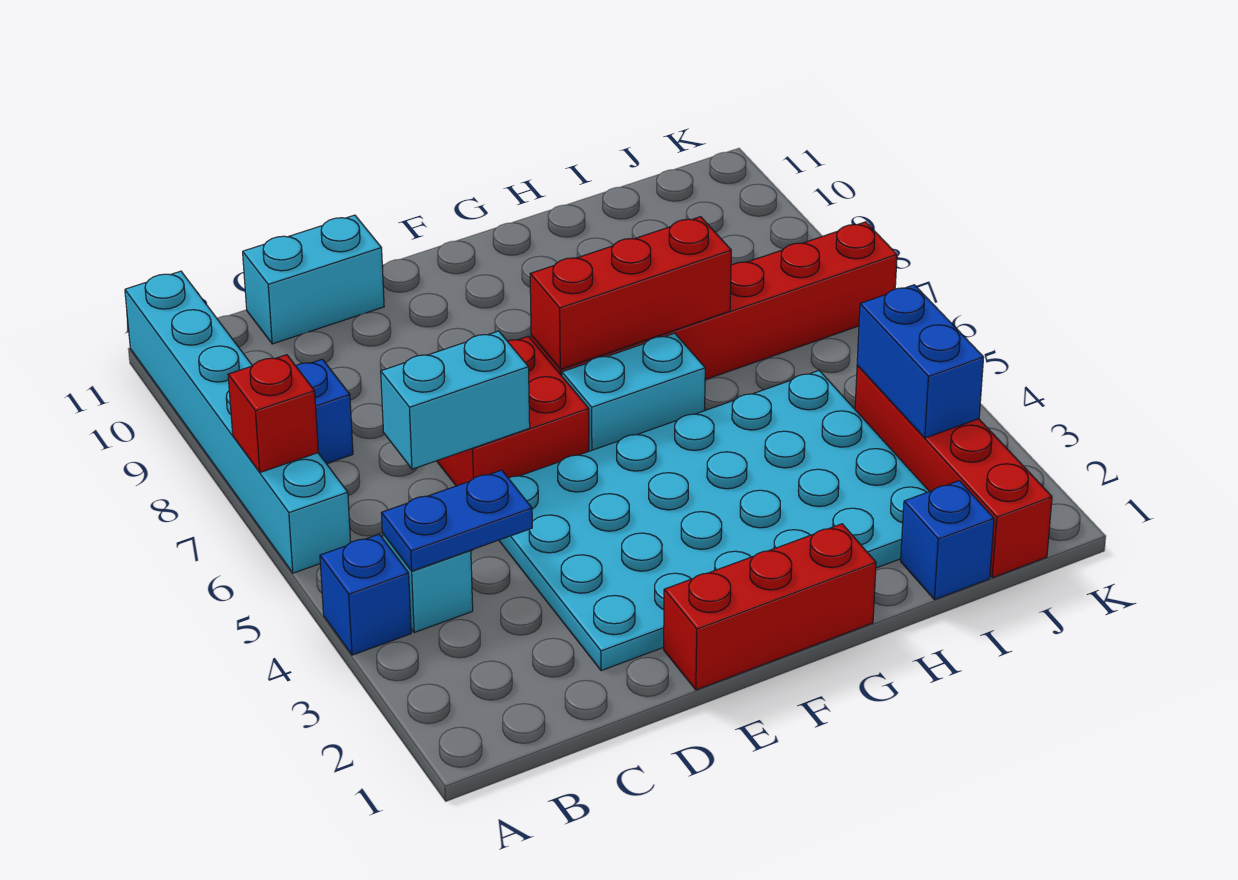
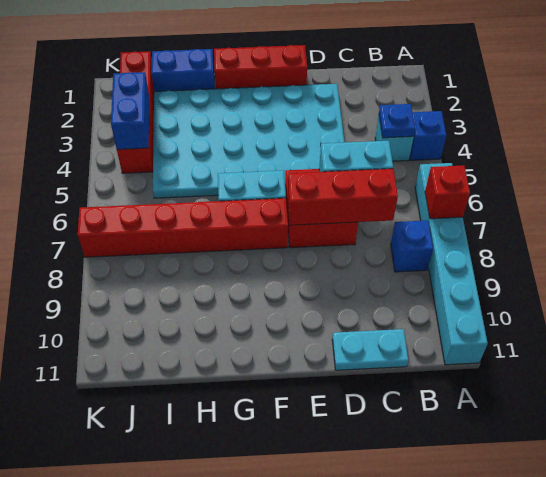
blue 1x2 plate [381,470,532,571] -> blue 1x1 plate [379,104,415,138]
cyan 1x2 brick [243,215,384,344] -> cyan 1x2 plate [332,329,408,370]
red 1x3 brick [530,217,731,369] -> red 1x3 brick moved to [288,169,398,225]
blue 1x1 brick [901,481,994,600] -> blue 1x2 brick [152,49,215,91]

